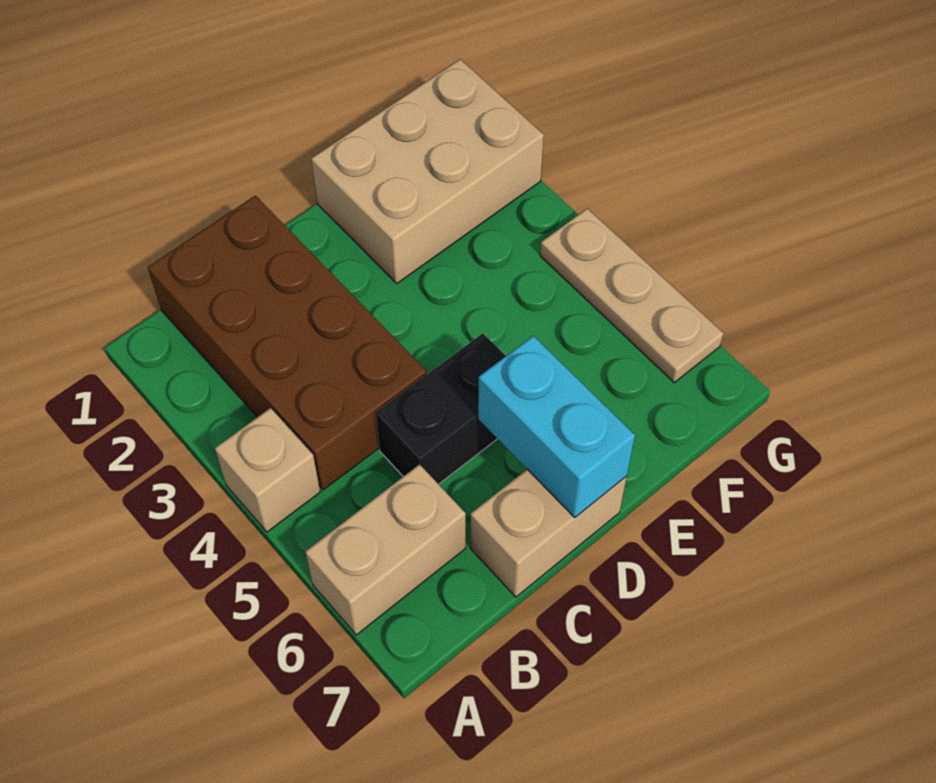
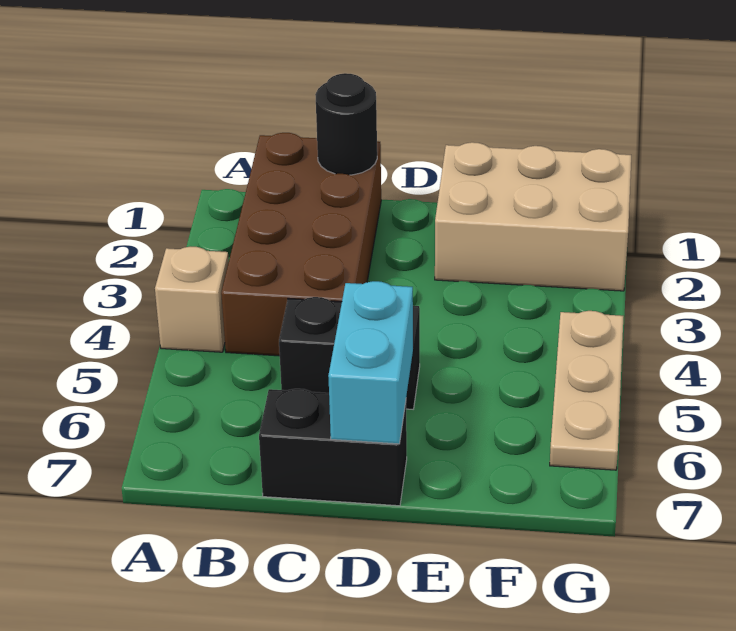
tan 1x2 brick [305,465,466,635] -> none
none -> black 1x1 round brick [315,73,377,175]
tan 1x2 brick [470,469,627,597] -> black 1x2 brick [259,389,407,506]

